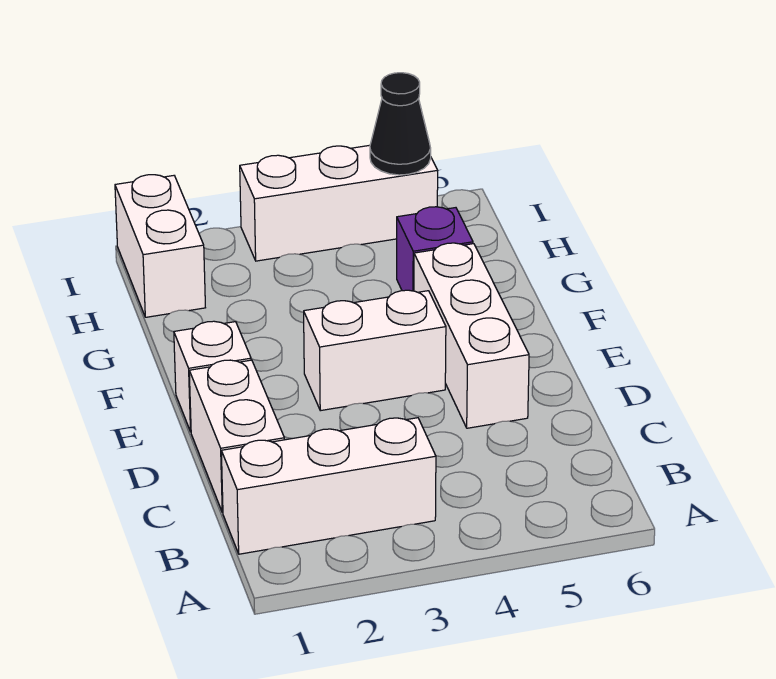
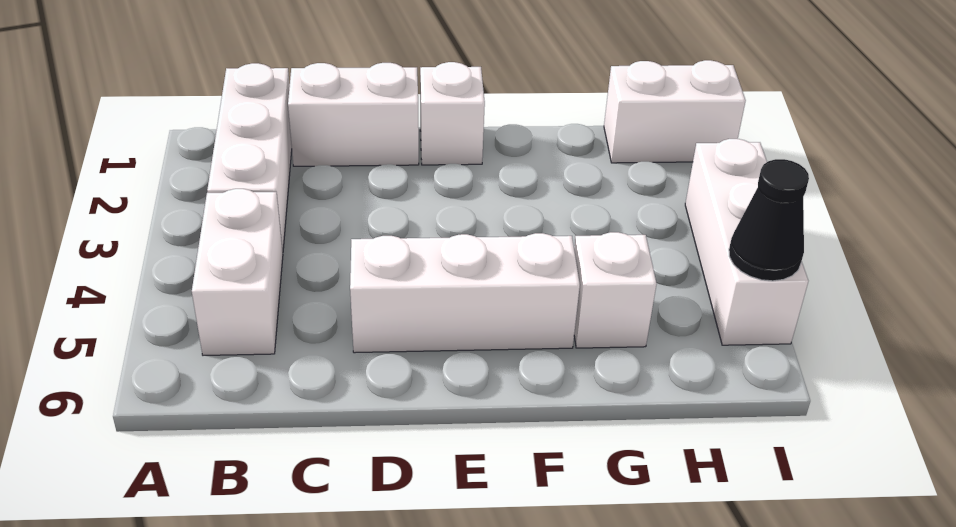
white 1x2 brick [304,290,446,411] -> white 1x2 brick moved to [192,189,283,355]
purple 1x1 brick [397,207,473,291] -> white 1x1 brick [574,232,657,348]

